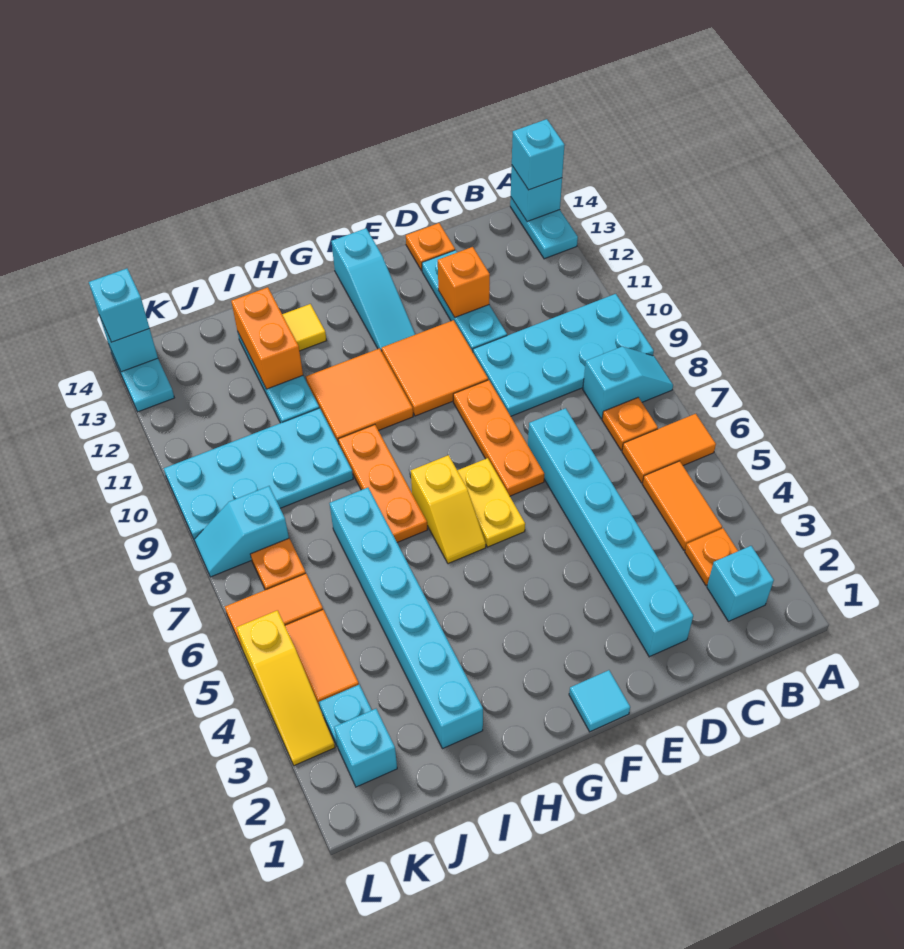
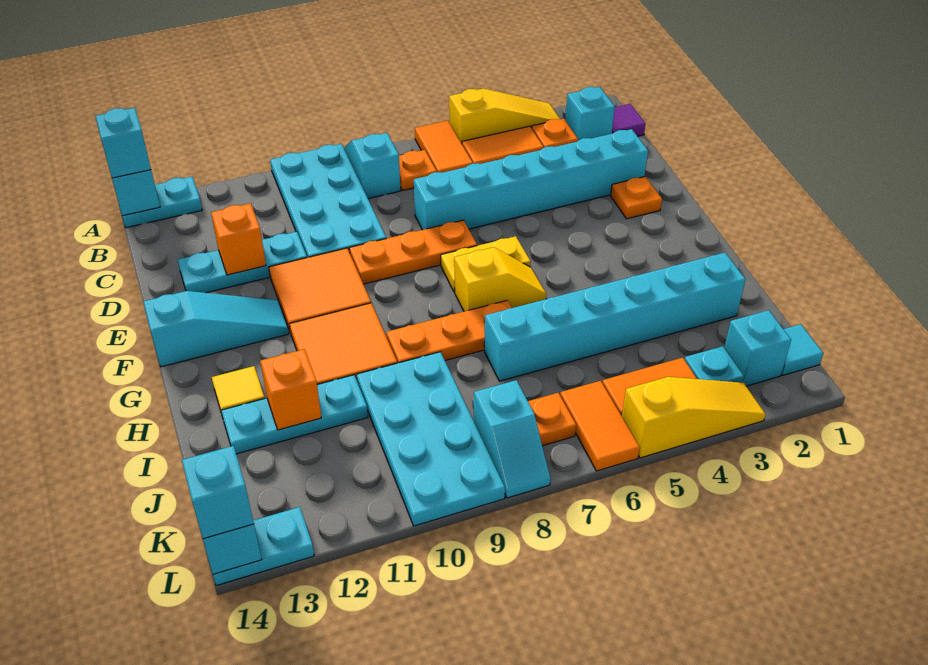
none -> yellow 1x3 slope [449,88,560,143]
none -> purple 1x1 tile [612,104,646,136]
orange 1x1 plate [406,223,455,271] -> orange 1x1 plate moved to [611,176,662,219]
cyan 1x1 tile [569,670,630,732] -> cyan 1x1 tile moved to [781,324,823,375]
orange 1x2 brick [231,287,303,389] -> orange 1x1 brick [260,349,321,430]

